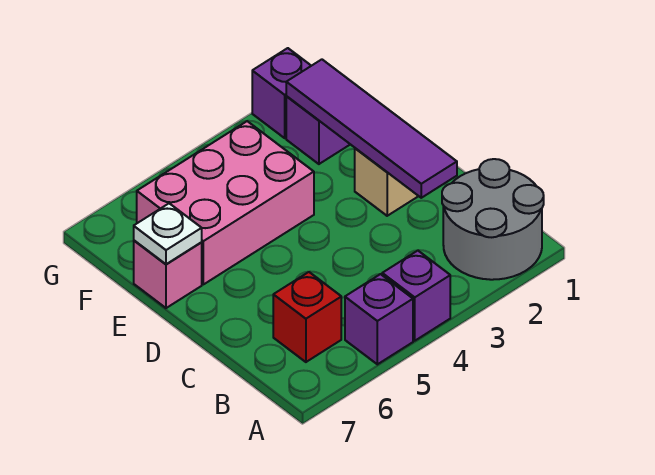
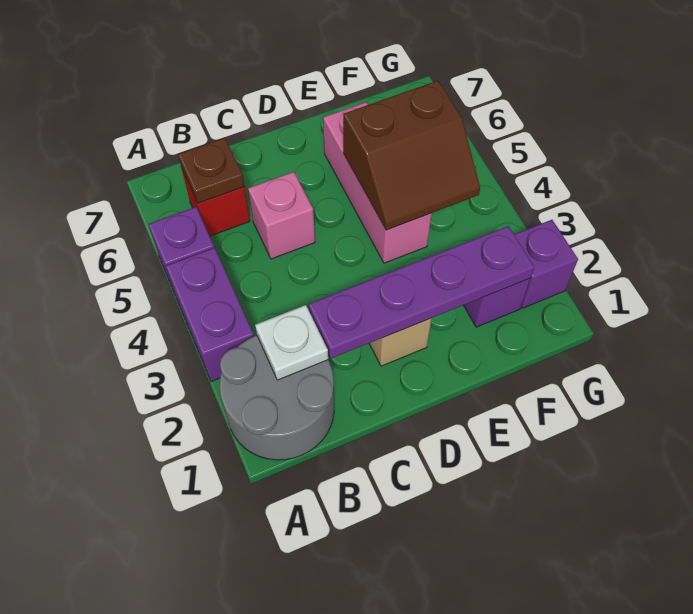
purple 1x1 brick [382,251,450,341] -> purple 1x2 brick [166,248,254,381]
none -> brown 1x1 plate [178,138,245,203]
purple 1x4 tile [286,59,457,198] -> purple 1x4 plate [309,226,534,358]
pink 2x3 brick [137,121,314,284] -> pink 1x3 brick [323,102,432,263]
none -> brown 2x2 slope [343,81,480,230]
pink 1x1 brick [134,241,202,308] -> pink 1x1 brick moved to [248,172,315,259]
white 1x1 plate [134,203,202,264] -> white 1x1 plate moved to [255,305,328,380]

